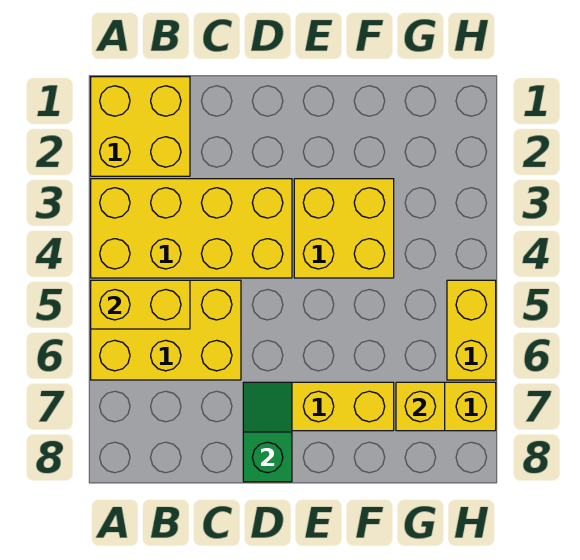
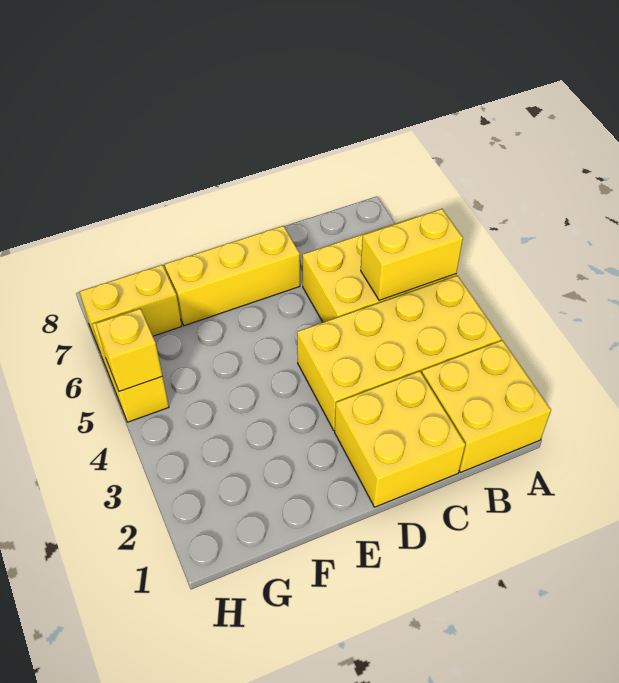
green 1x2 slope [243,382,292,482] -> none
yellow 2x2 brick [294,179,394,278] -> yellow 2x2 brick moved to [335,371,465,507]
yellow 1x1 brick [396,382,445,431] -> yellow 1x1 brick moved to [96,309,162,391]

